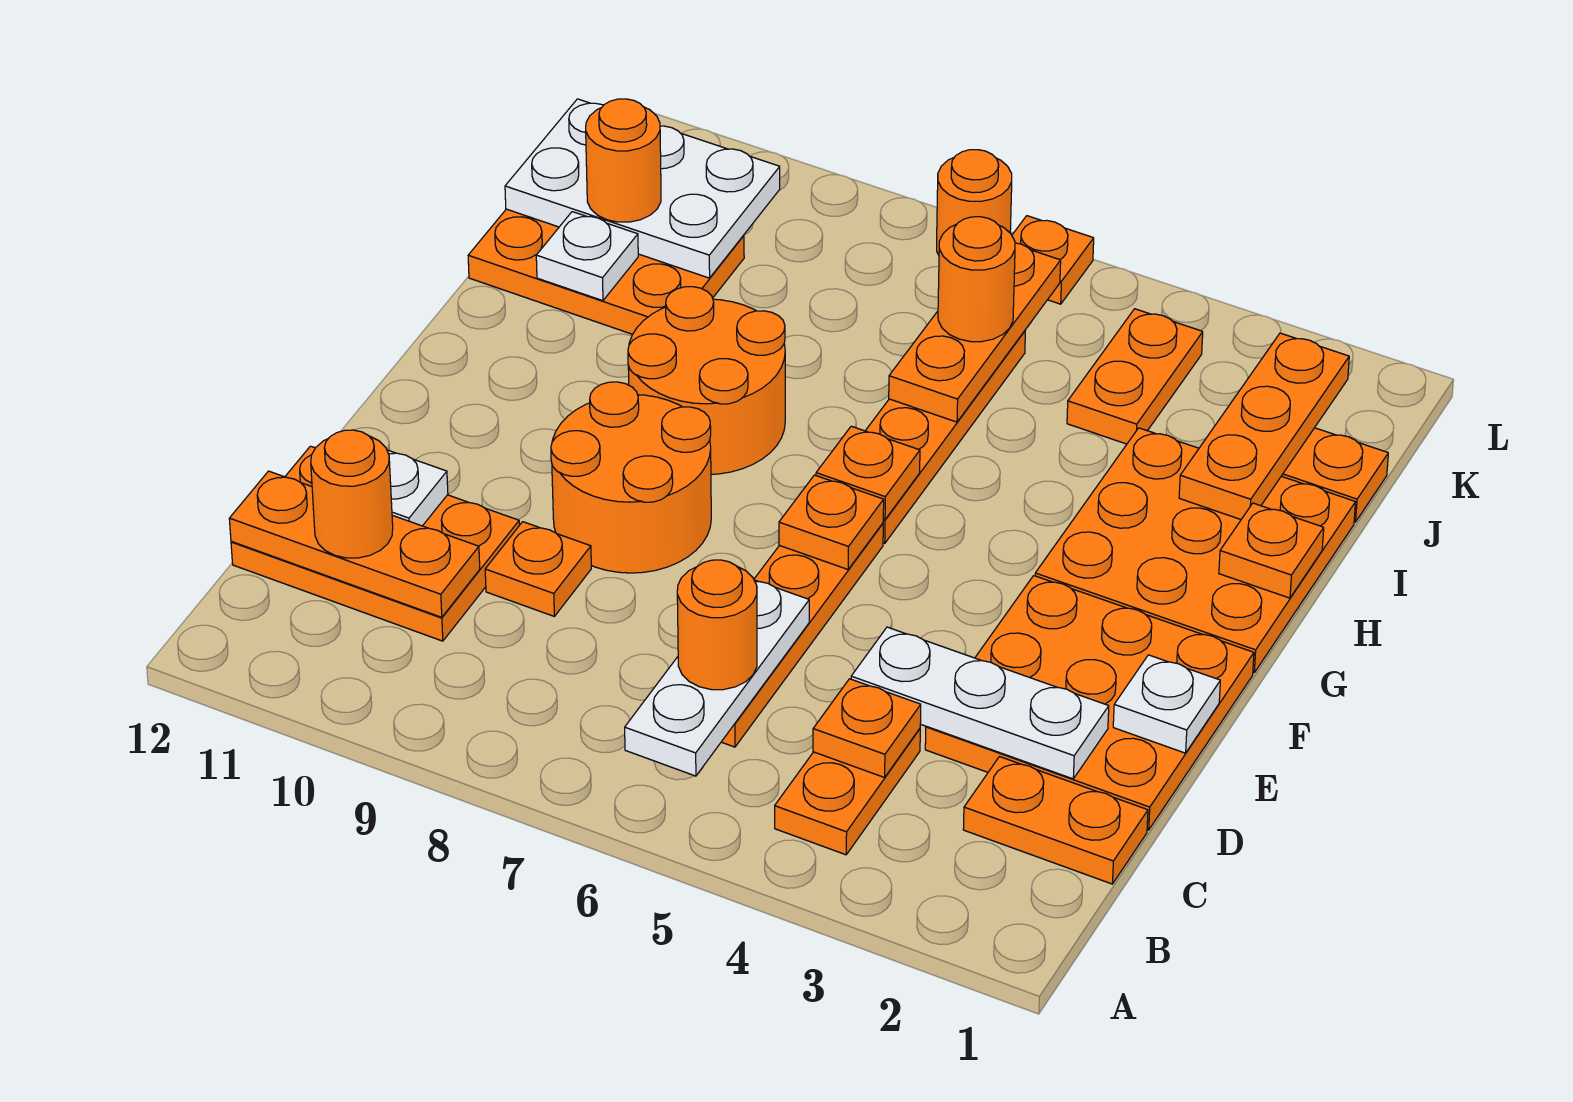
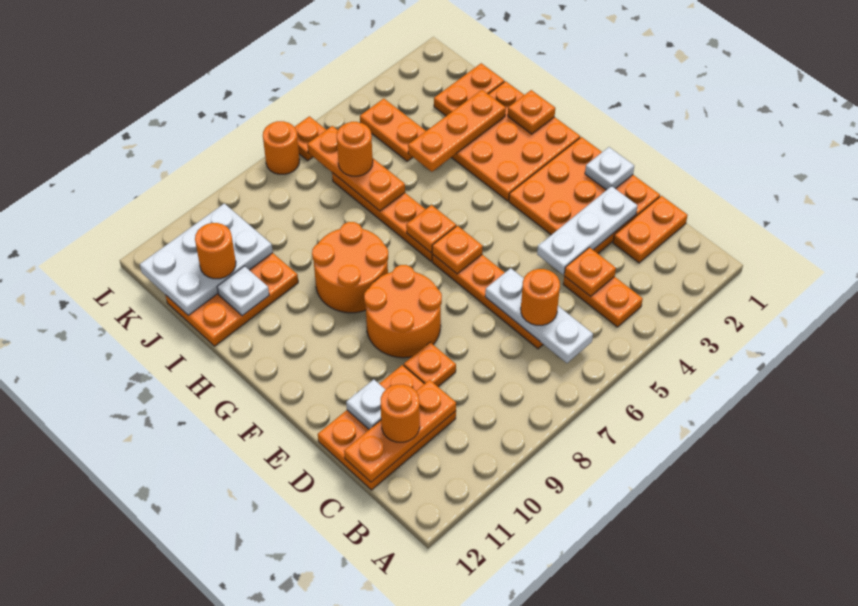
orange 1x3 plate [1179,333,1349,519] -> orange 1x3 plate turned to [408,90,506,172]

